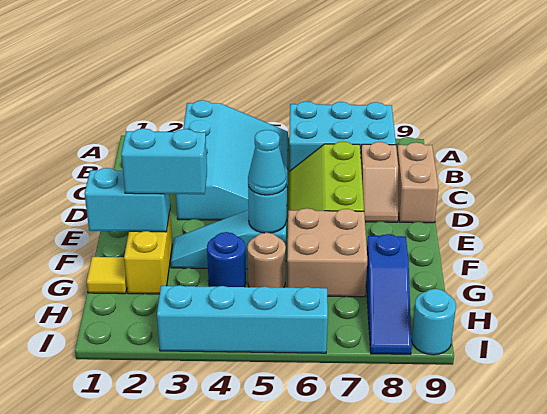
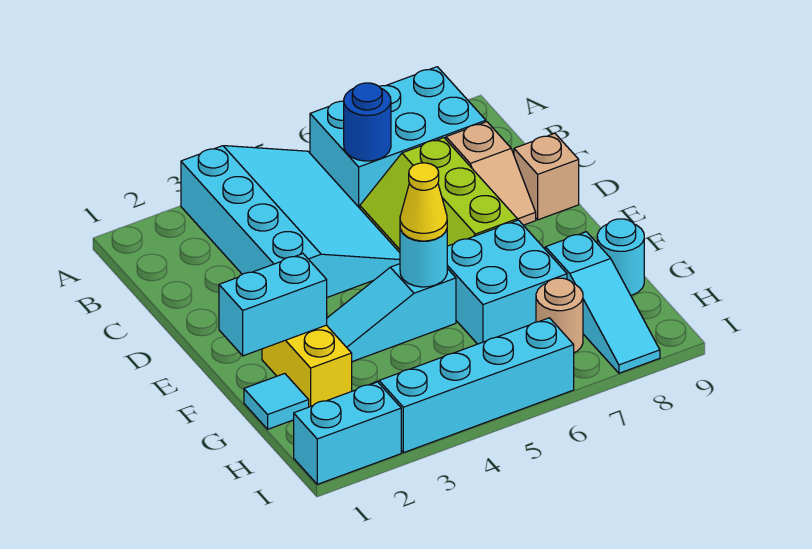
tan 1x2 brick [397,142,438,223] -> tan 1x1 brick [514,133,579,220]
cyan 1x2 brick [121,129,207,194] -> cyan 1x2 brick moved to [294,382,401,484]
cyan 1x1 cone [248,130,287,195] -> yellow 1x1 cone [400,163,447,241]
tan 2x2 brick [287,208,367,297] -> cyan 2x2 brick [447,220,567,344]
yellow 1x1 tile [87,257,127,294] -> cyan 1x1 tile [244,374,309,429]
blue 1x1 round brick [207,232,246,287] -> blue 1x1 round brick moved to [344,83,391,161]
tan 1x1 round brick [247,233,286,288] -> tan 1x1 round brick moved to [536,278,583,353]
blue 1x3 slope [366,234,412,354] -> cyan 1x3 slope [545,232,660,373]
cyan 1x1 round brick [412,289,456,355] -> cyan 1x1 round brick moved to [597,219,644,295]

